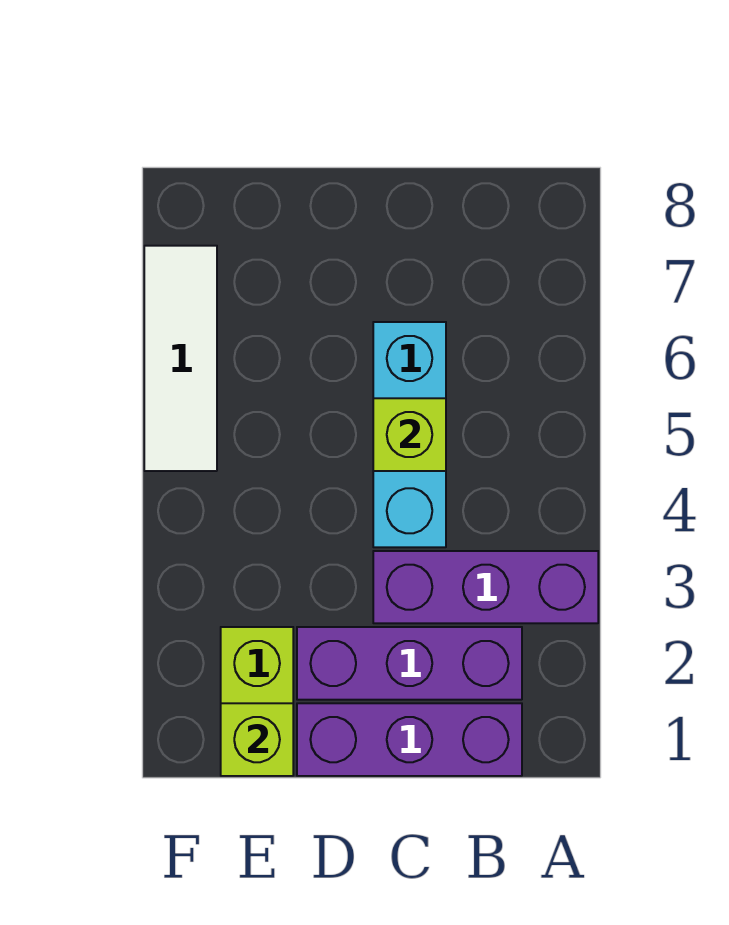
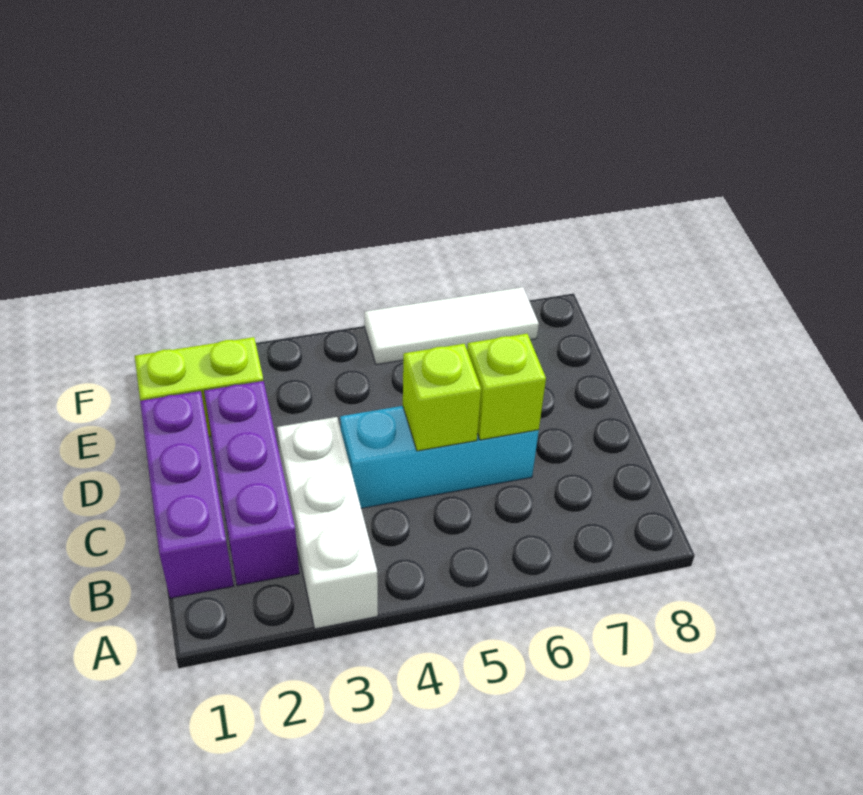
purple 1x3 brick [373,551,598,623] -> white 1x3 brick [277,417,378,629]
lime 1x1 brick [221,703,293,776] -> lime 1x1 brick moved to [467,334,546,440]

